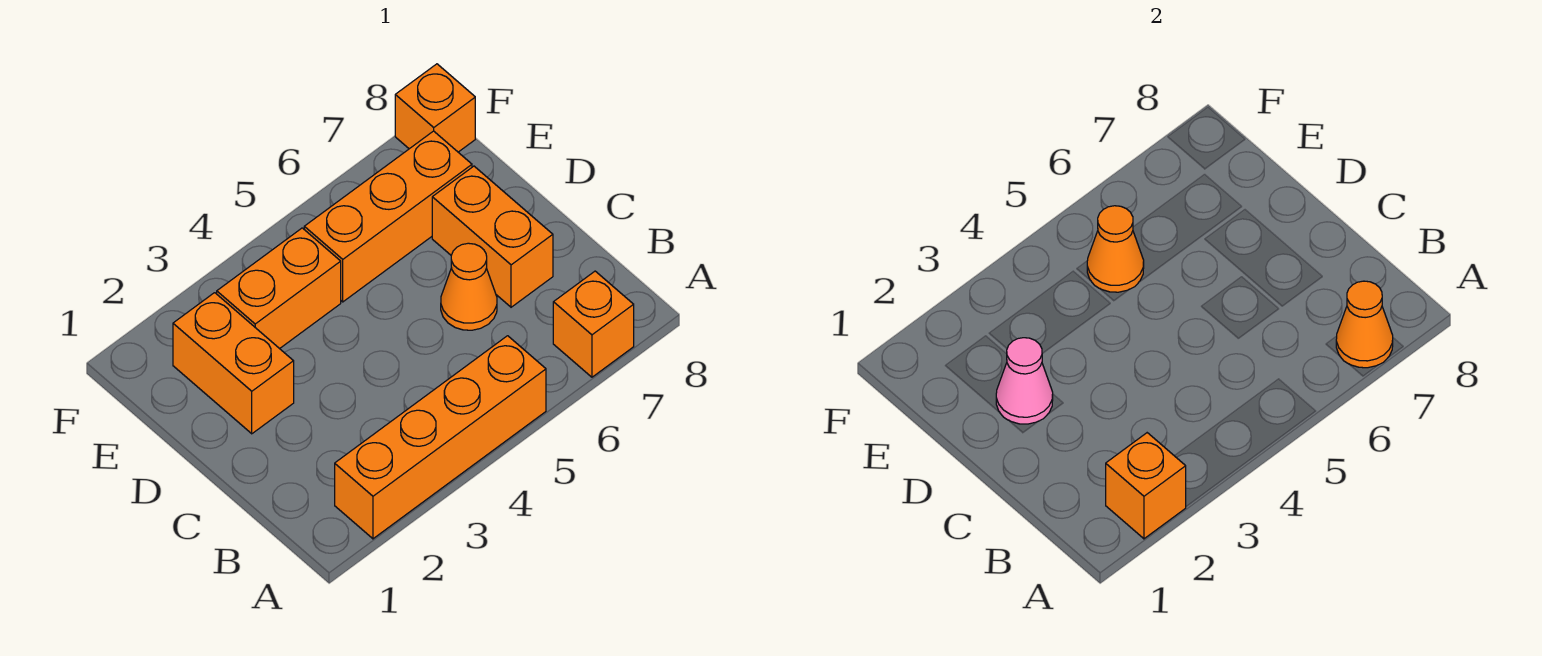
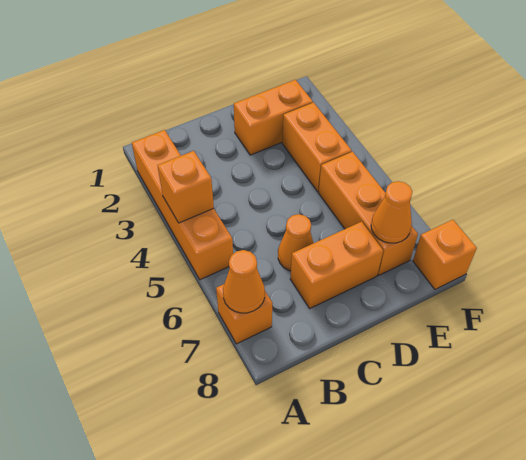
orange 1x1 brick [1106,433,1186,539] -> orange 1x1 brick moved to [157,151,214,223]
pink 1x1 cone [996,338,1053,424] -> none
orange 1x1 cone [1087,206,1144,292] -> orange 1x1 cone moved to [371,181,412,243]

